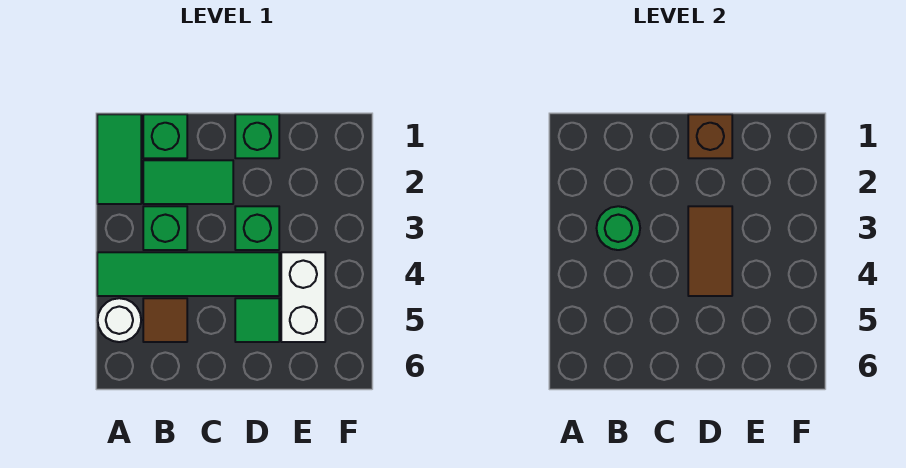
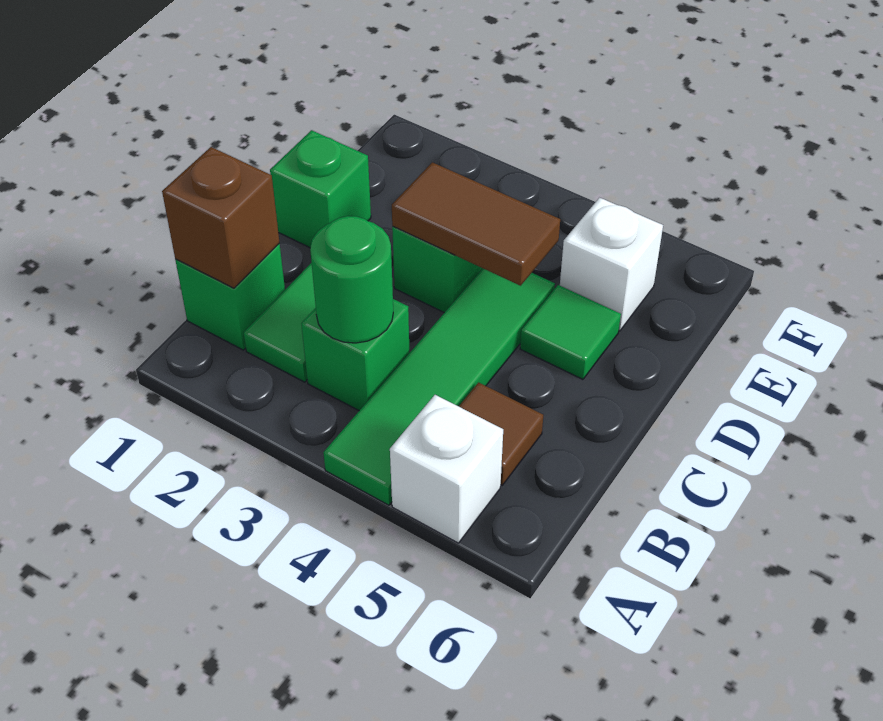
green 1x2 tile [97,114,141,204] -> none
white 1x1 round brick [98,298,141,342] -> white 1x1 brick [390,395,503,543]
brown 1x1 brick [688,114,732,158] -> brown 1x1 brick moved to [162,147,280,288]
white 1x2 brick [281,252,325,342] -> white 1x1 brick [560,198,663,331]

